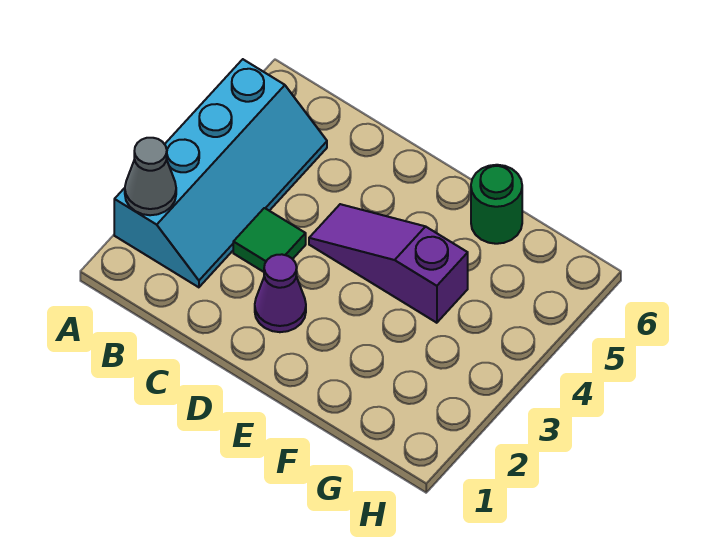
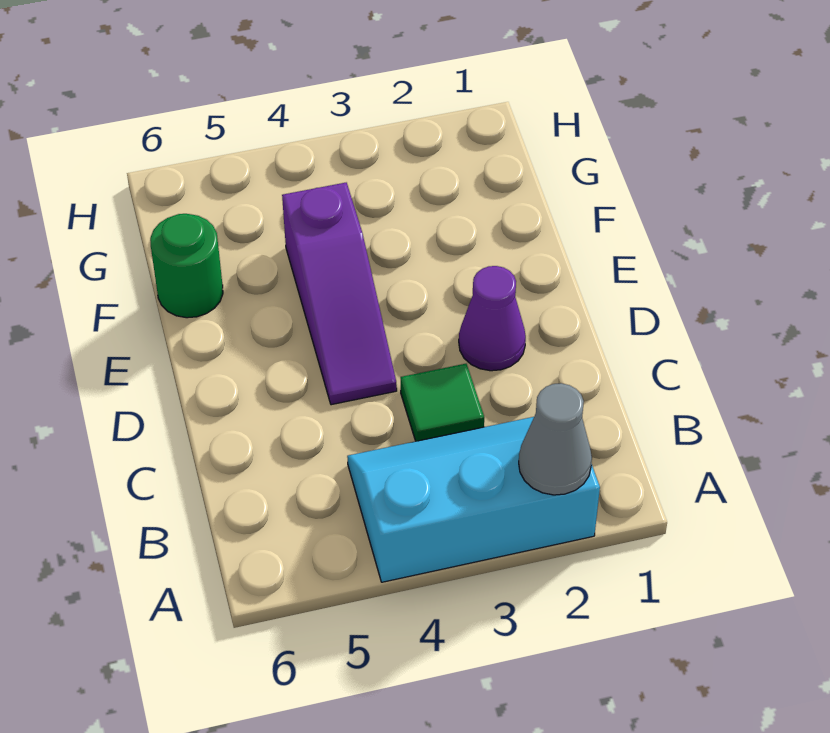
cyan 2x4 slope [114,59,327,287] -> cyan 2x3 slope [347,417,600,582]

